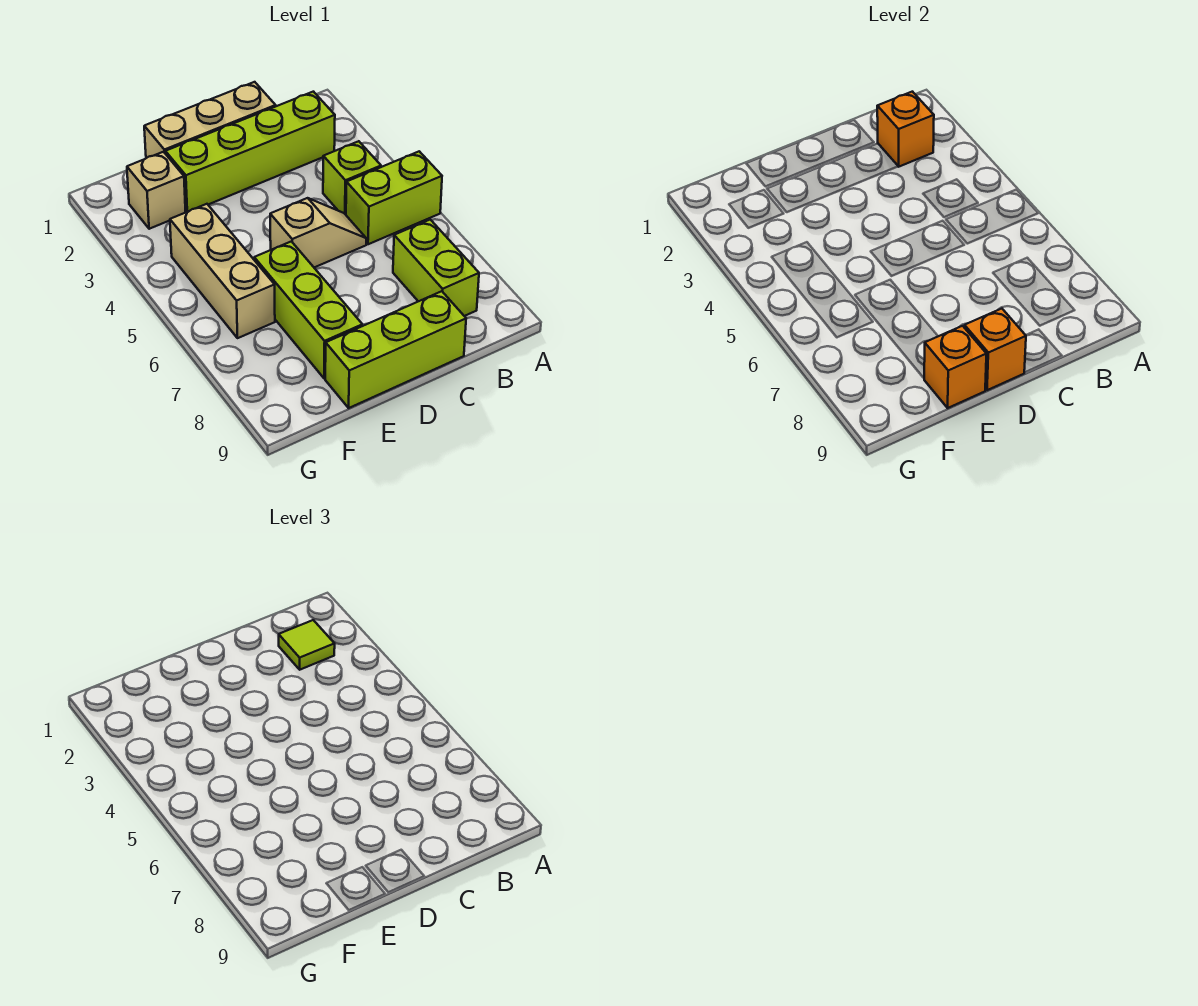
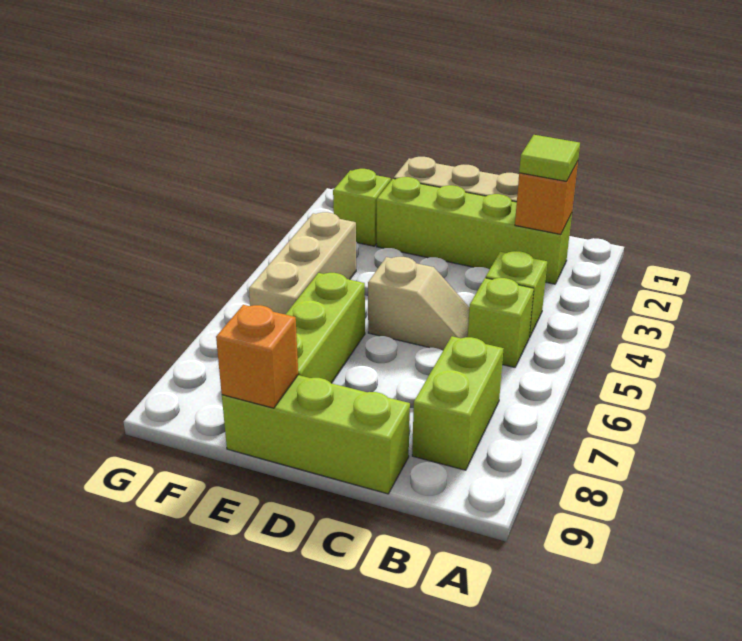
lime 1x2 brick [346,151,442,244] -> lime 1x1 brick [468,278,534,367]
orange 1x1 brick [964,309,1026,390] -> none
tan 1x1 brick [127,152,186,229] -> lime 1x1 brick [333,169,391,246]

